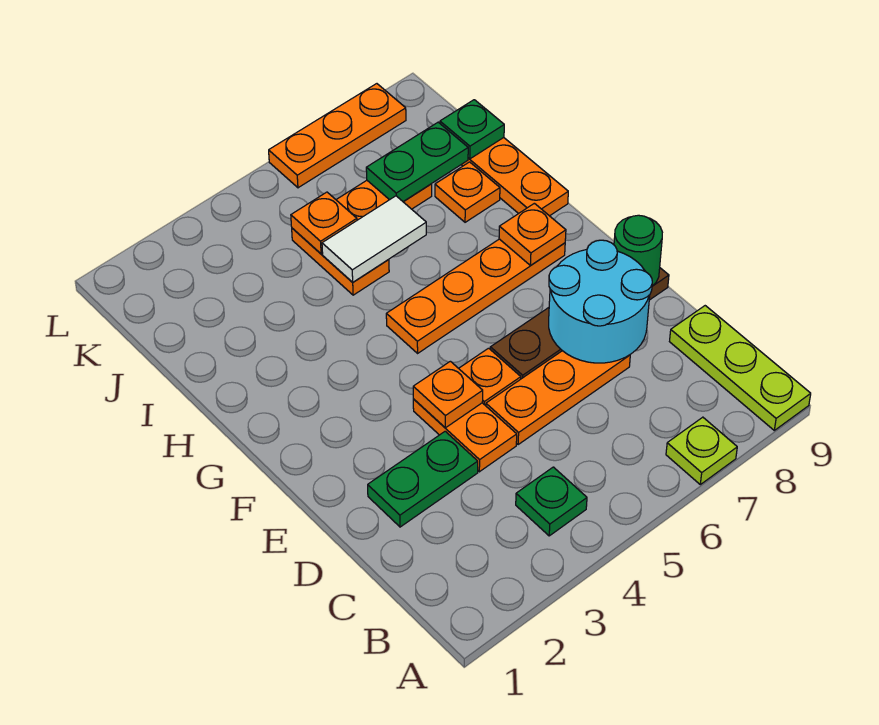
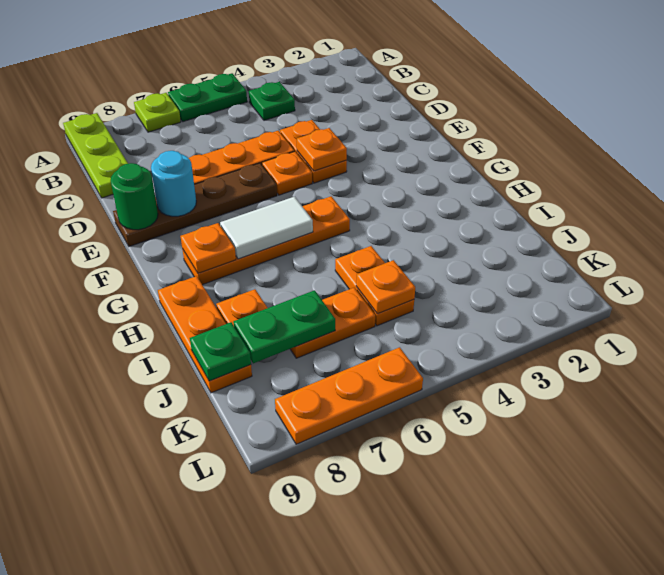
green 1x2 plate [368,431,478,527] -> green 1x2 plate moved to [168,73,247,122]
cyan 2x2 round brick [549,240,652,363] -> cyan 1x1 round brick [151,151,196,216]
white 1x2 tile [322,196,426,282] -> white 1x2 tile moved to [220,197,313,259]

